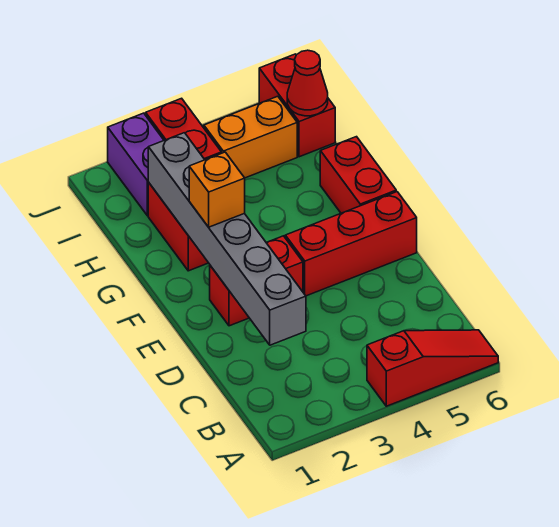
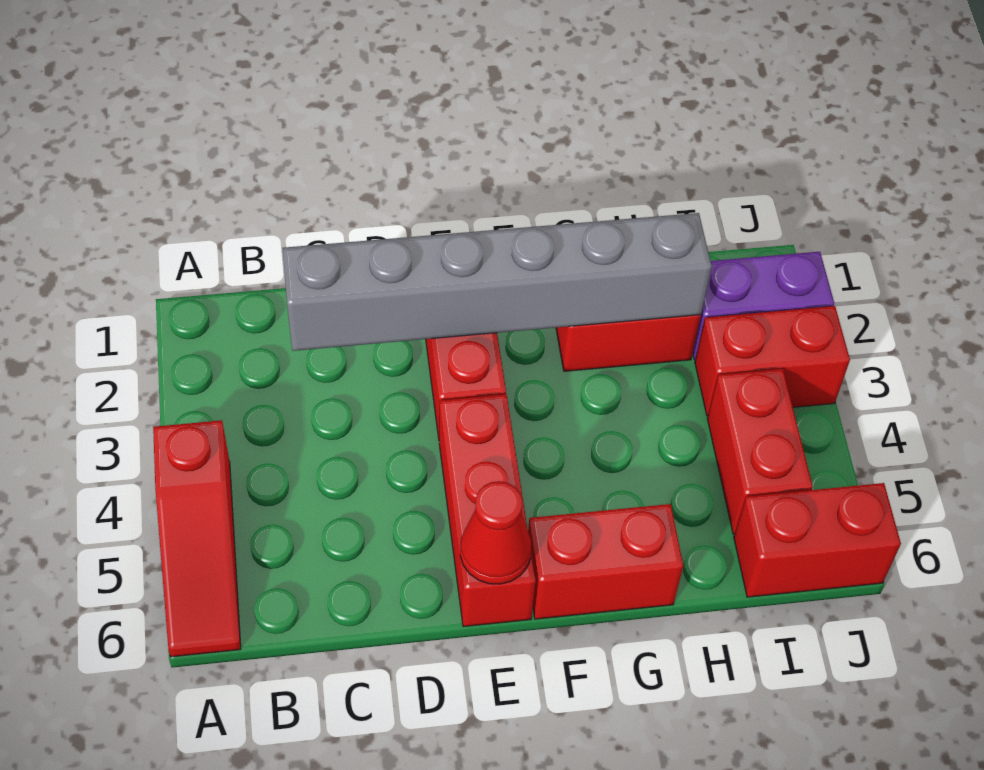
orange 1x1 brick [189,152,245,227] -> none
orange 1x2 brick [204,96,297,178] -> red 1x2 brick [707,369,813,534]
red 1x1 cone [287,50,328,116] -> red 1x1 cone moved to [460,481,531,584]

